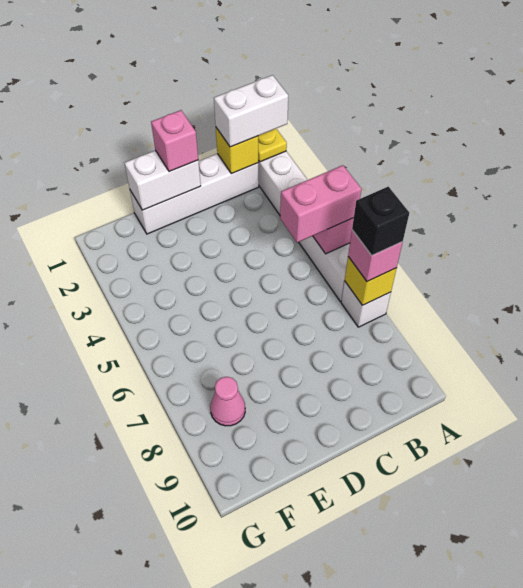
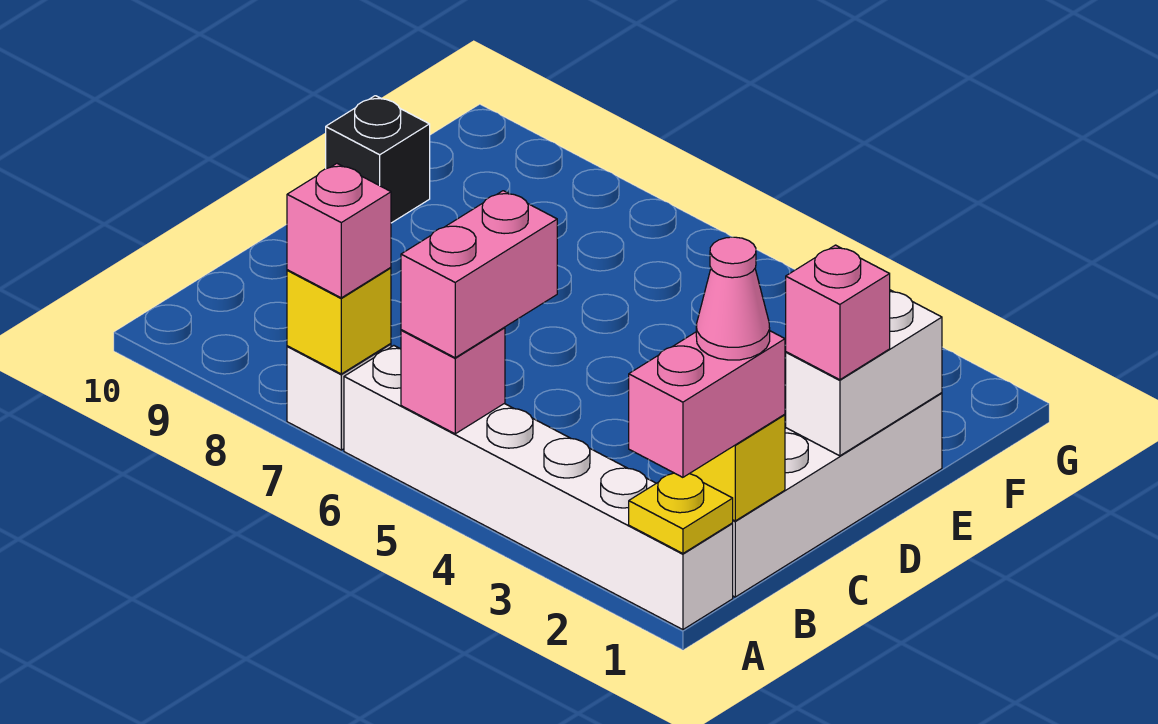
white 1x2 brick [214,75,288,147] -> pink 1x2 brick [629,331,785,477]
black 1x1 brick [352,187,409,255] -> black 1x1 brick moved to [326,96,430,223]
pink 1x1 cone [210,377,245,426] -> pink 1x1 cone moved to [696,237,770,360]

